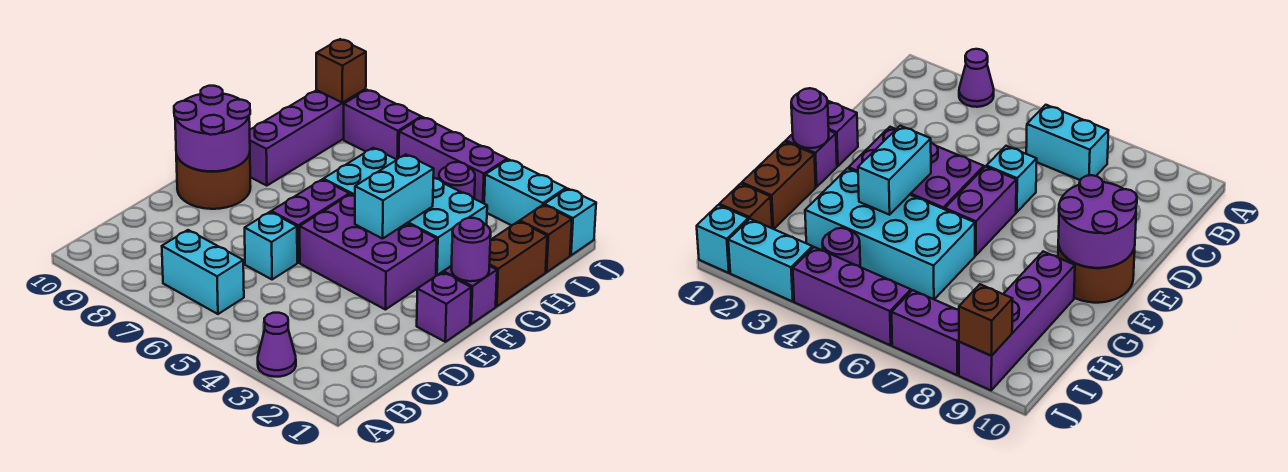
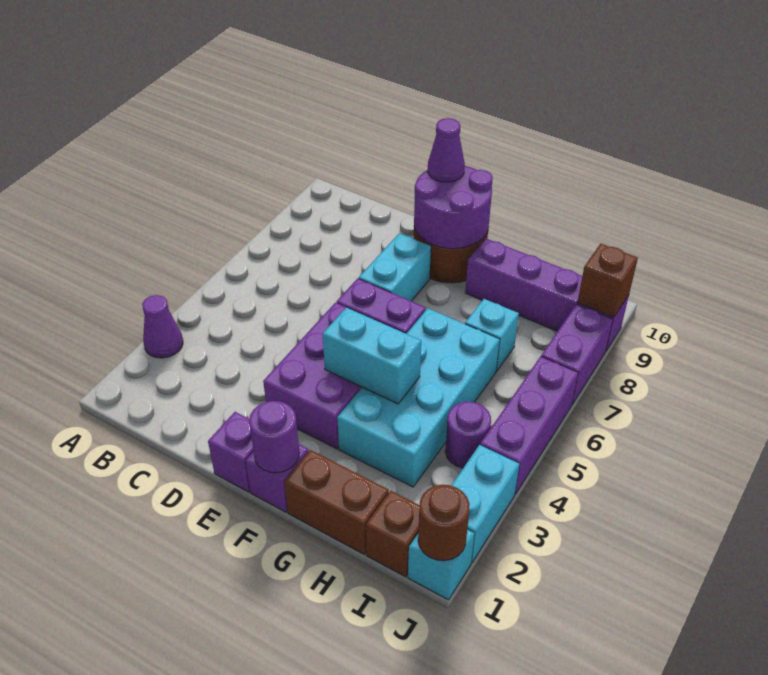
cyan 1x2 brick [162,230,244,314] -> cyan 1x2 brick moved to [359,233,431,301]
cyan 1x1 brick [245,212,297,280] -> cyan 1x1 brick moved to [465,299,519,371]
none -> purple 1x1 cone [428,118,465,182]
none -> brown 1x1 round brick [418,485,470,561]

